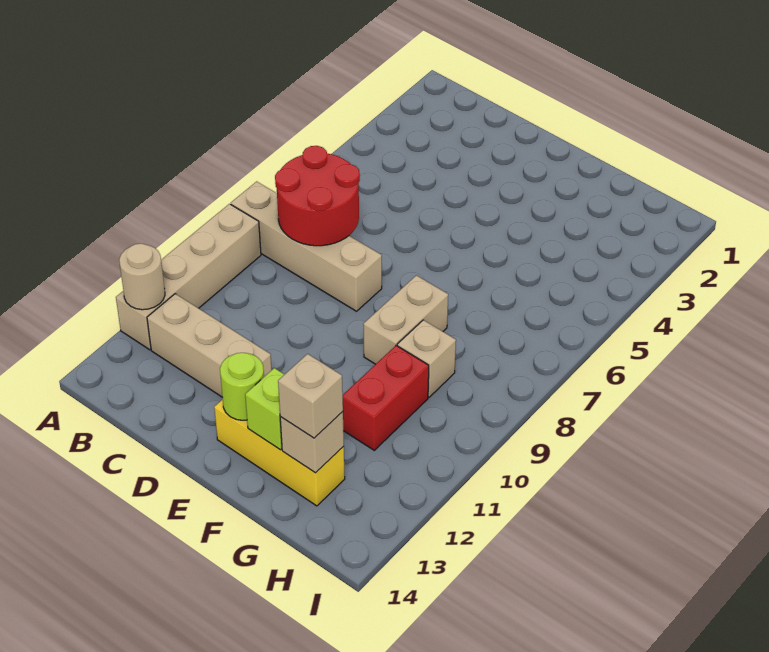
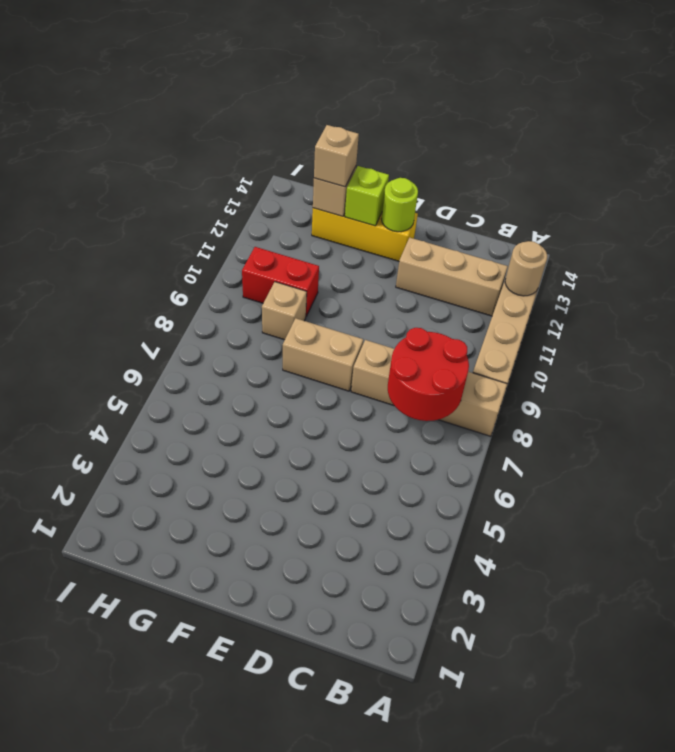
tan 1x2 brick [363,275,448,364] -> tan 1x2 brick turned to [283,318,363,391]
red 1x2 brick [343,346,429,450] -> red 1x2 brick turned to [242,247,319,316]

